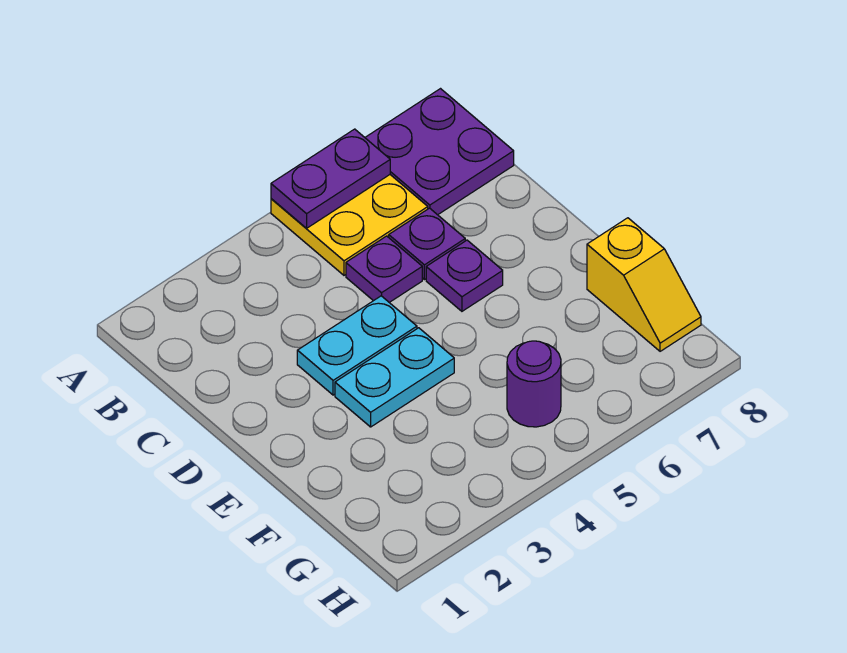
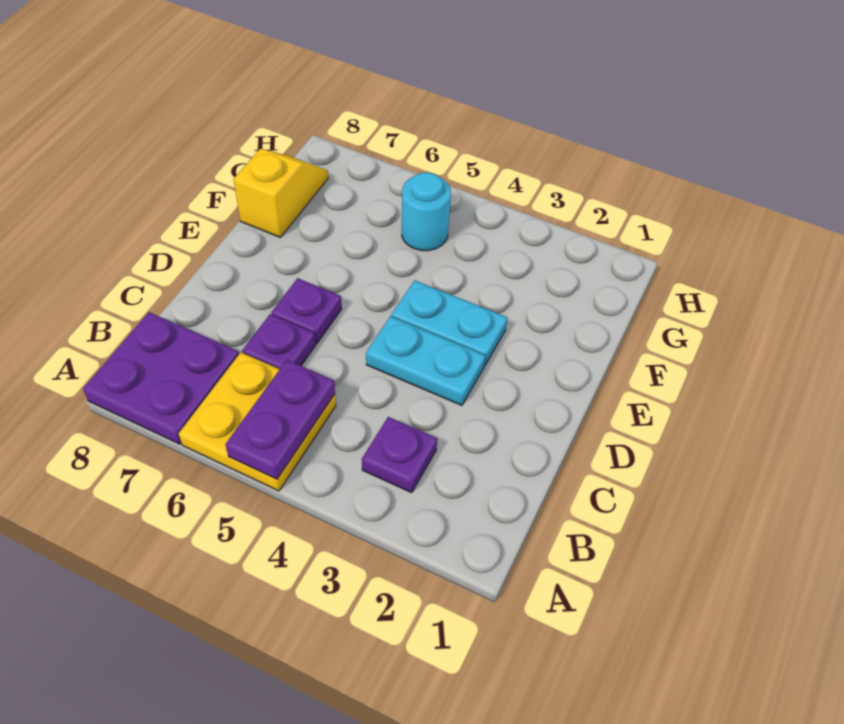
purple 1x2 plate [271,129,390,228] -> purple 1x2 plate turned to [225,360,335,479]
purple 1x1 plate [346,236,422,302] -> purple 1x1 plate moved to [362,417,437,493]
purple 1x1 round brick [507,341,561,427] -> cyan 1x1 round brick [402,172,451,251]

